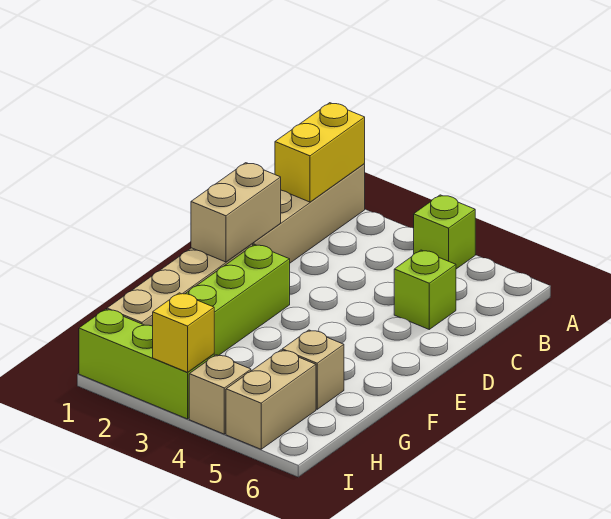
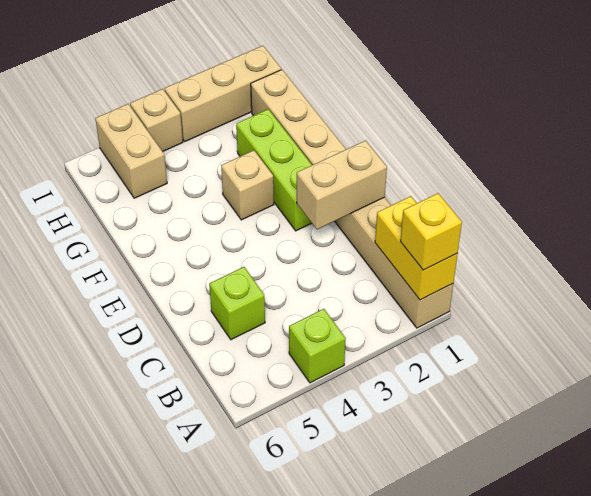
tan 1x2 brick [191,163,281,262] -> tan 1x2 brick turned to [297,140,387,229]
tan 1x1 brick [282,330,344,409] -> tan 1x1 brick moved to [221,150,274,220]
lime 1x3 brick [79,309,214,419] -> tan 1x3 brick [165,46,281,141]
yellow 1x1 brick [153,293,214,372] -> yellow 1x1 brick moved to [400,193,462,270]

